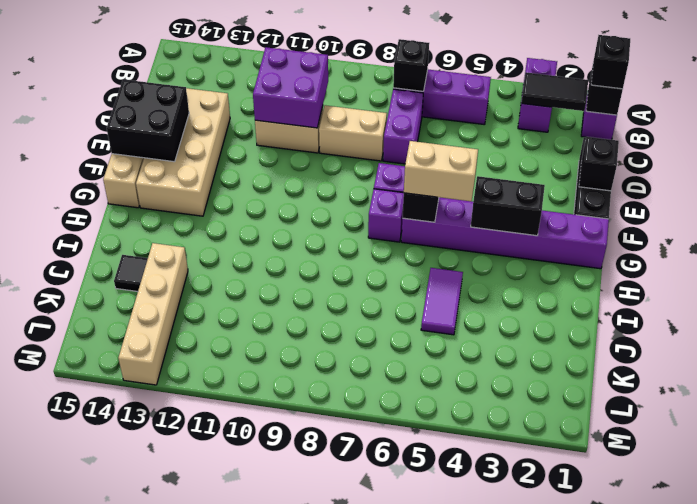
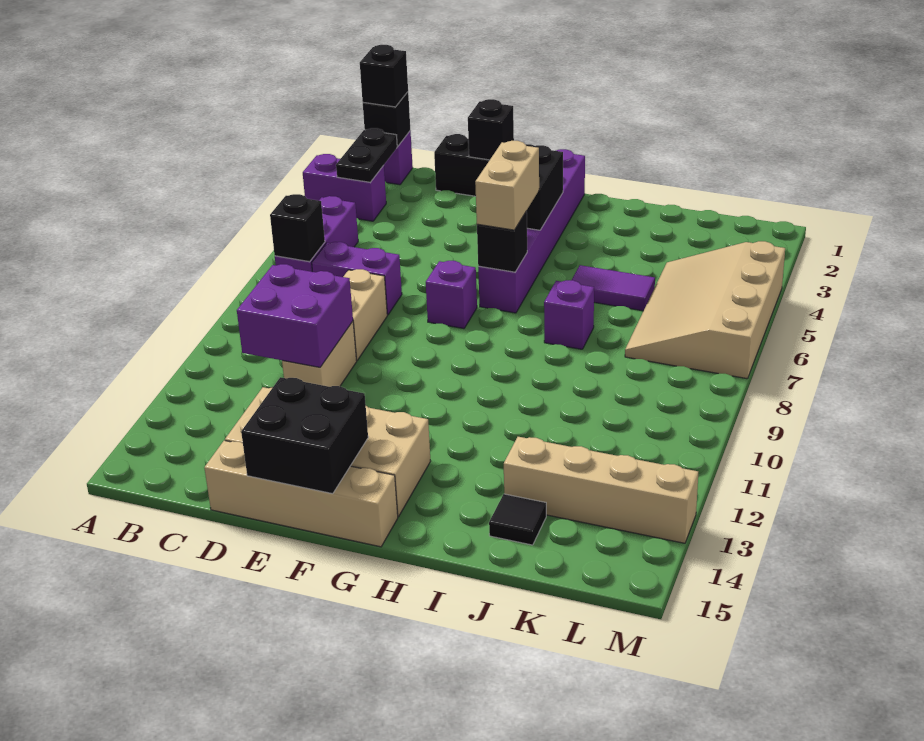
black 1x2 tile [521,72,588,111] -> black 1x2 plate [336,128,398,182]
purple 1x1 brick [368,189,404,242] -> purple 1x1 brick moved to [544,280,594,349]
none -> tan 3x4 slope [625,241,785,379]

